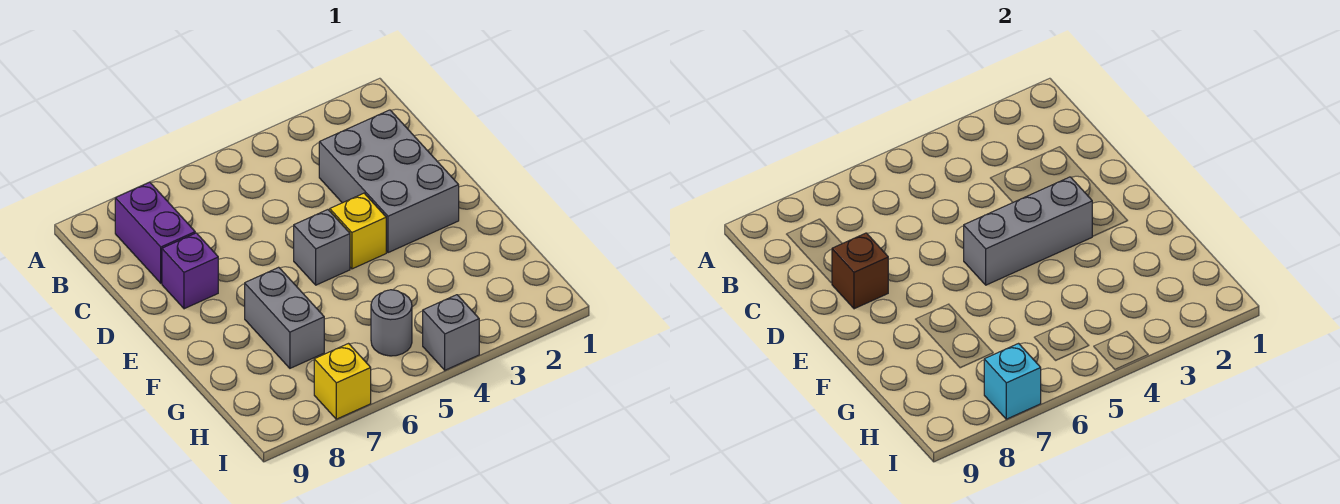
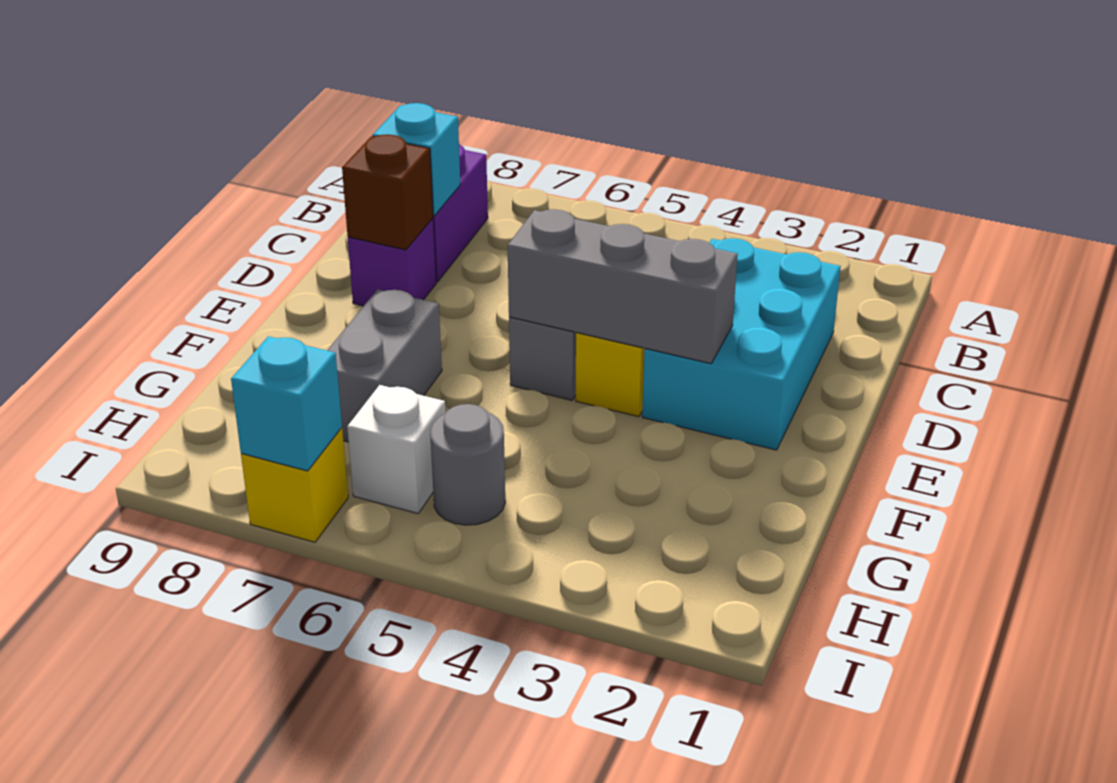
grey 2x3 brick [319,110,459,253] -> cyan 2x3 brick [642,238,841,450]
none -> cyan 1x1 brick [373,103,460,216]
none -> white 1x1 brick [347,385,446,513]
grey 1x1 brick [423,295,479,370] -> none

